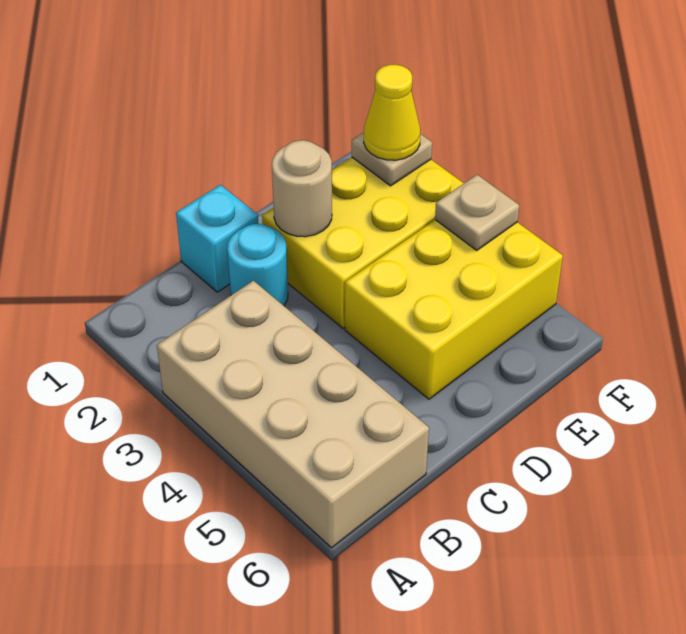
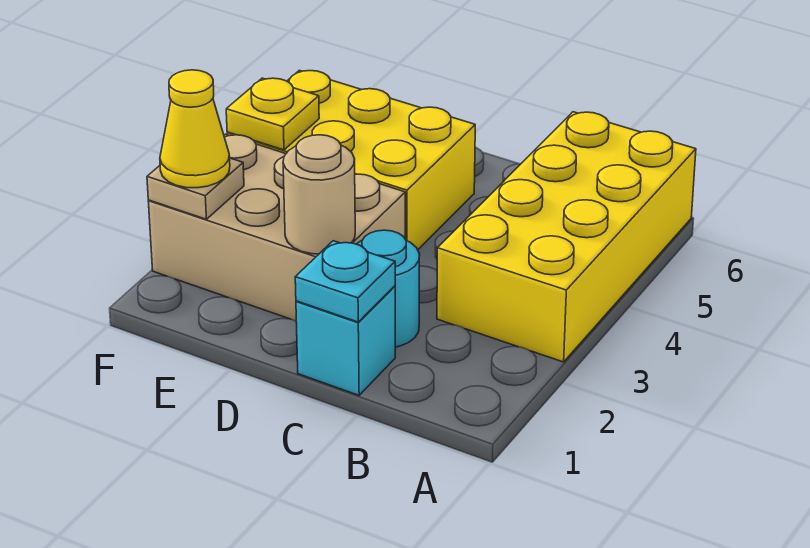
tan 2x4 brick [157,281,429,548] -> yellow 2x4 brick [437,112,696,362]
none -> cyan 1x1 plate [295,241,395,322]
yellow 2x3 brick [262,157,464,328] -> tan 2x3 brick [148,134,405,321]
tan 1x1 plate [435,175,519,250] -> yellow 1x1 plate [226,78,319,150]

